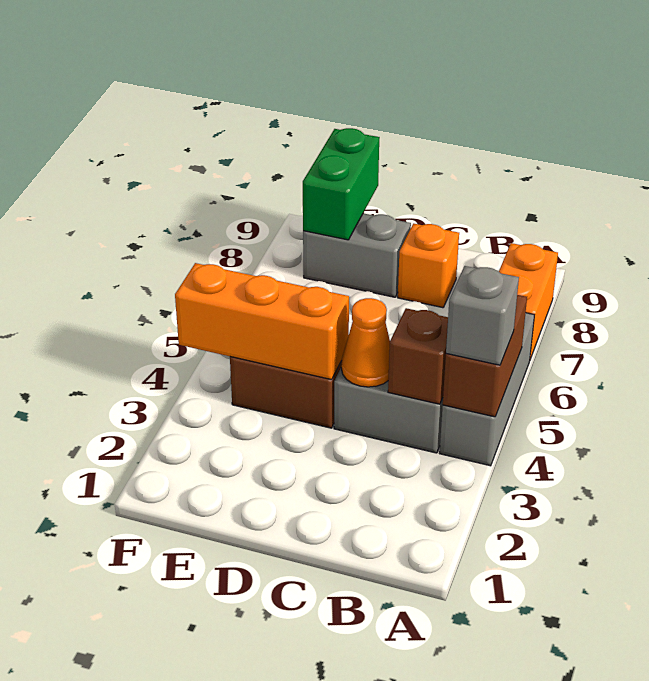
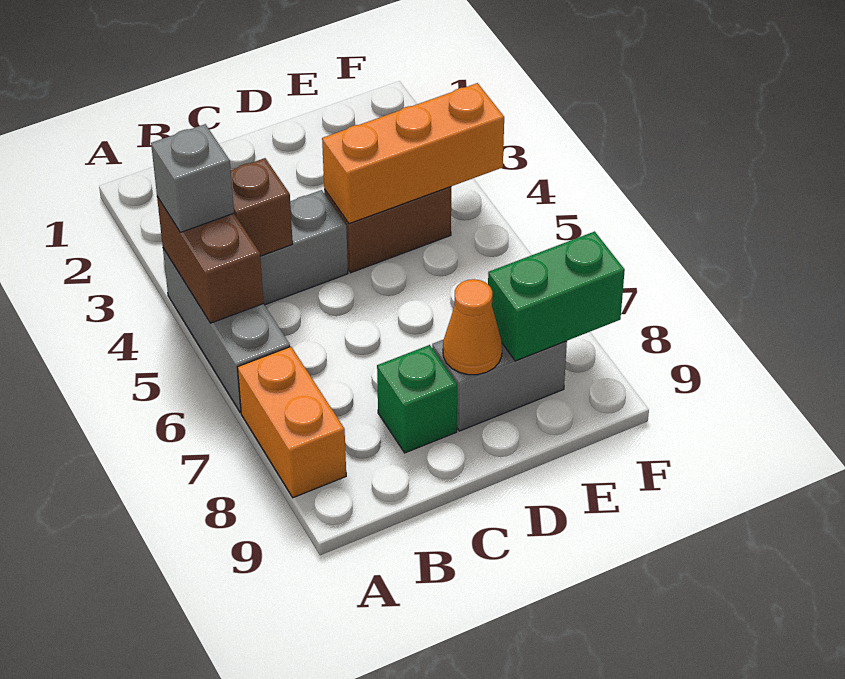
orange 1x1 cone [341,298,390,387] -> orange 1x1 cone moved to [443,279,502,375]
orange 1x1 brick [398,224,459,308] -> green 1x1 brick [377,345,457,453]
green 1x2 brick [303,128,379,240] -> green 1x2 brick turned to [488,231,625,361]

